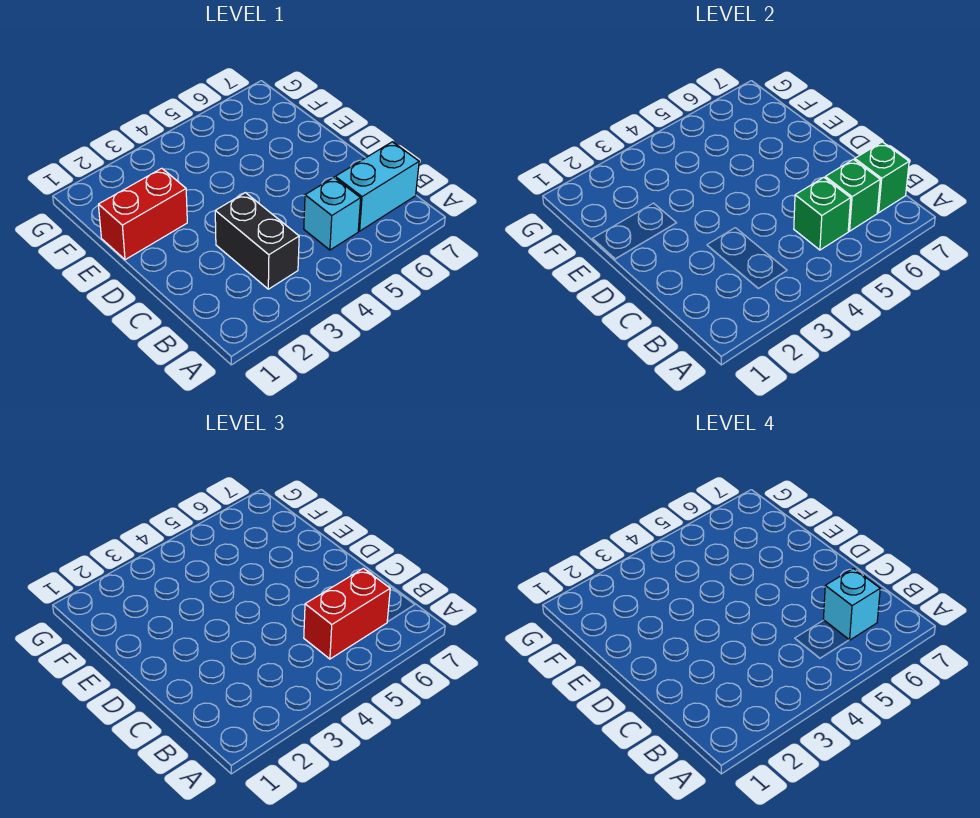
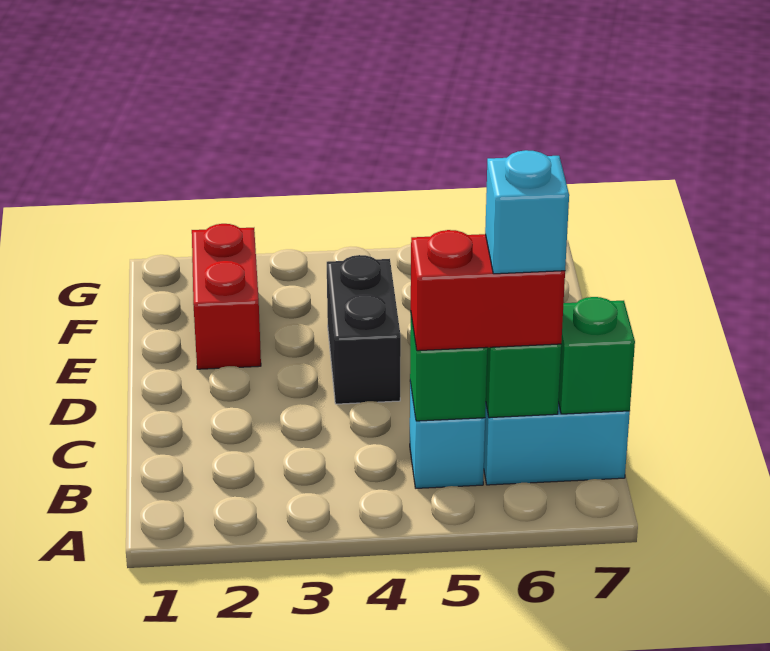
black 1x2 brick [215,193,299,289] -> black 1x2 brick moved to [327,255,401,404]
red 1x2 brick [98,168,187,260] -> red 1x2 brick turned to [192,224,261,369]

